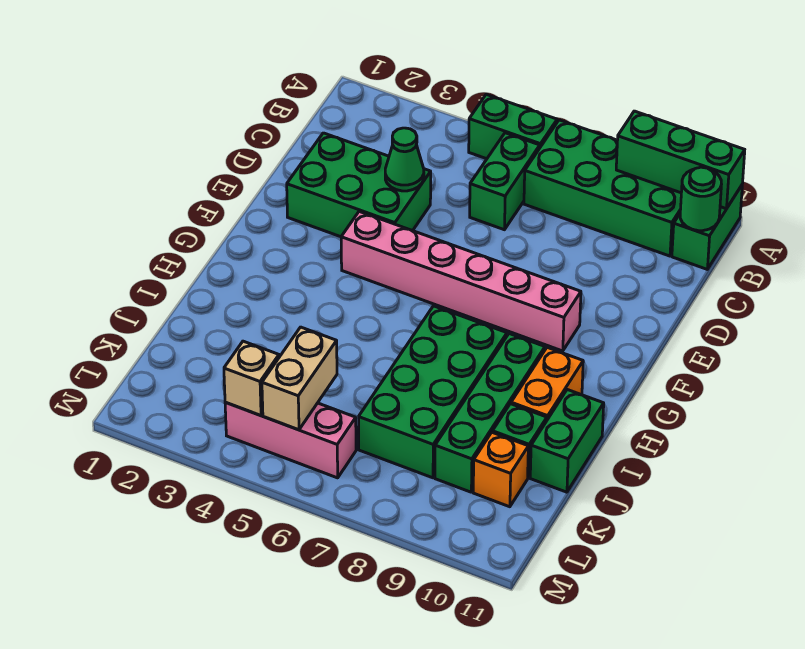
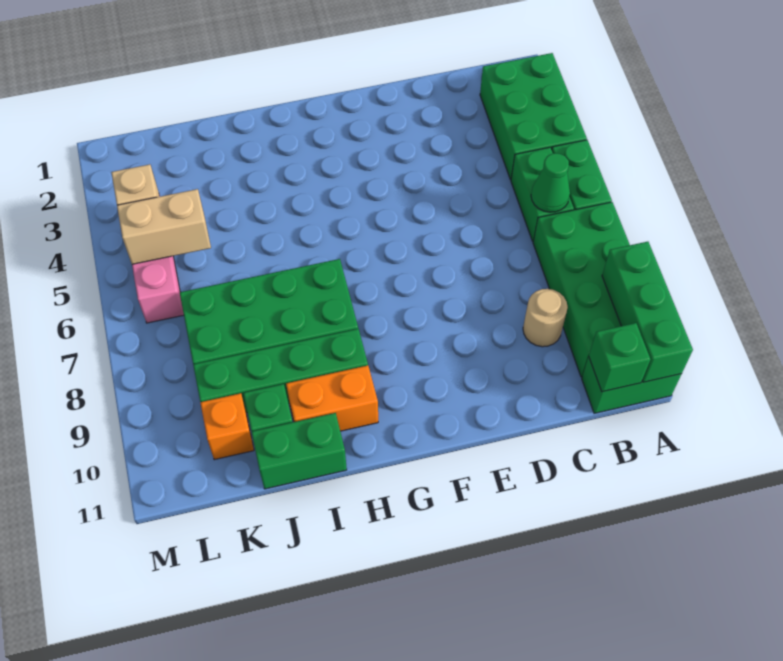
green 1x2 brick [470,133,540,230] -> green 1x2 brick turned to [511,147,574,241]
green 1x1 round brick [680,167,721,231] -> green 1x1 brick [589,323,650,392]
none -> tan 1x1 round brick [523,289,568,347]
green 2x3 brick [287,133,431,237] -> green 2x3 brick moved to [480,53,587,180]
green 1x1 cone [385,128,424,191] -> green 1x1 cone moved to [531,153,570,212]
pink 1x6 brick [341,212,581,351] -> none

